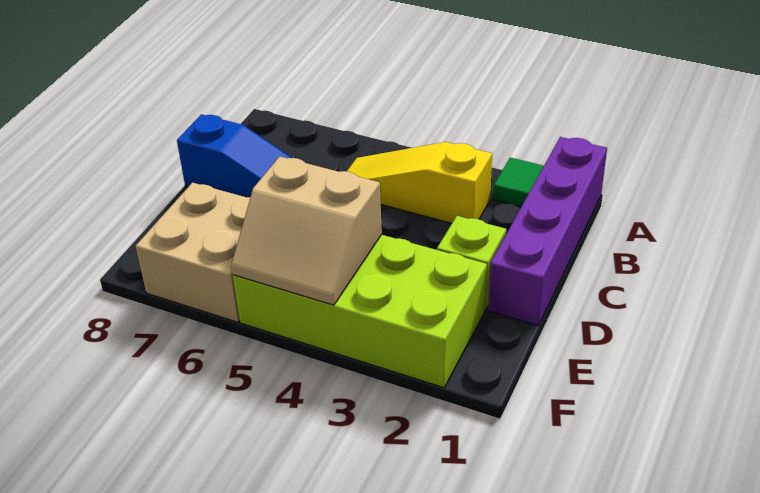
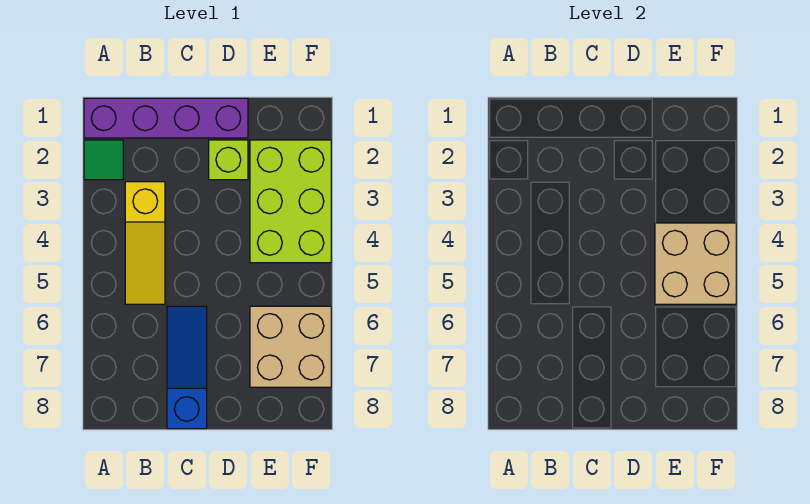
lime 2x4 brick [233,235,487,388] -> lime 2x3 brick [250,140,331,263]
tan 2x2 slope [231,157,382,305] -> tan 2x2 brick [655,223,736,304]

